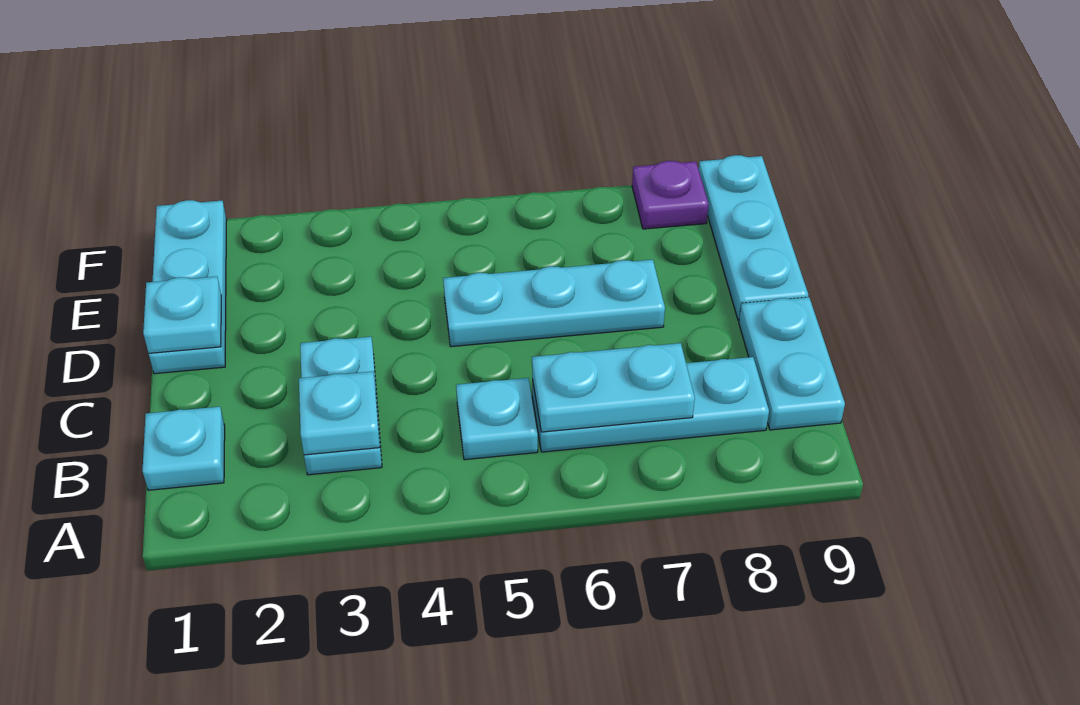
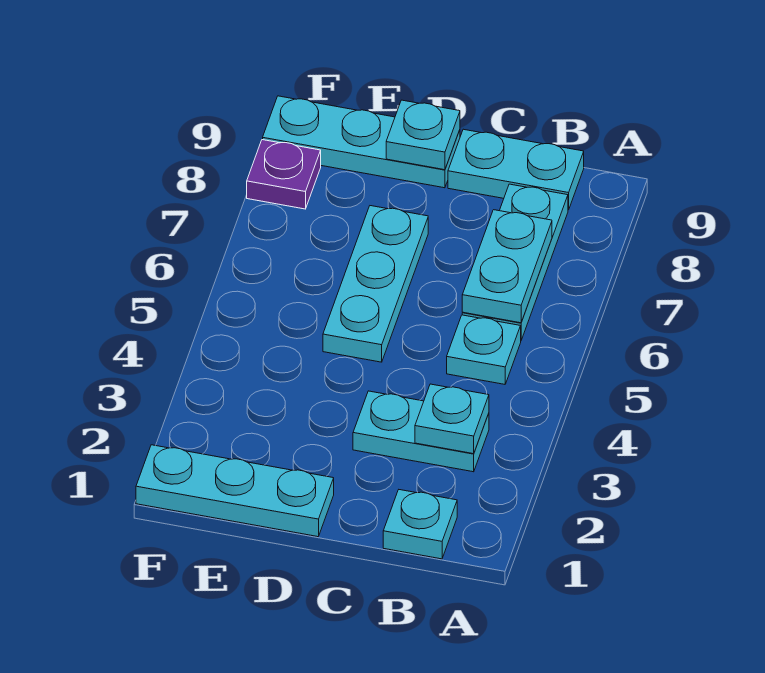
cyan 1x1 plate [143,276,221,353] -> cyan 1x1 plate moved to [386,100,460,170]

